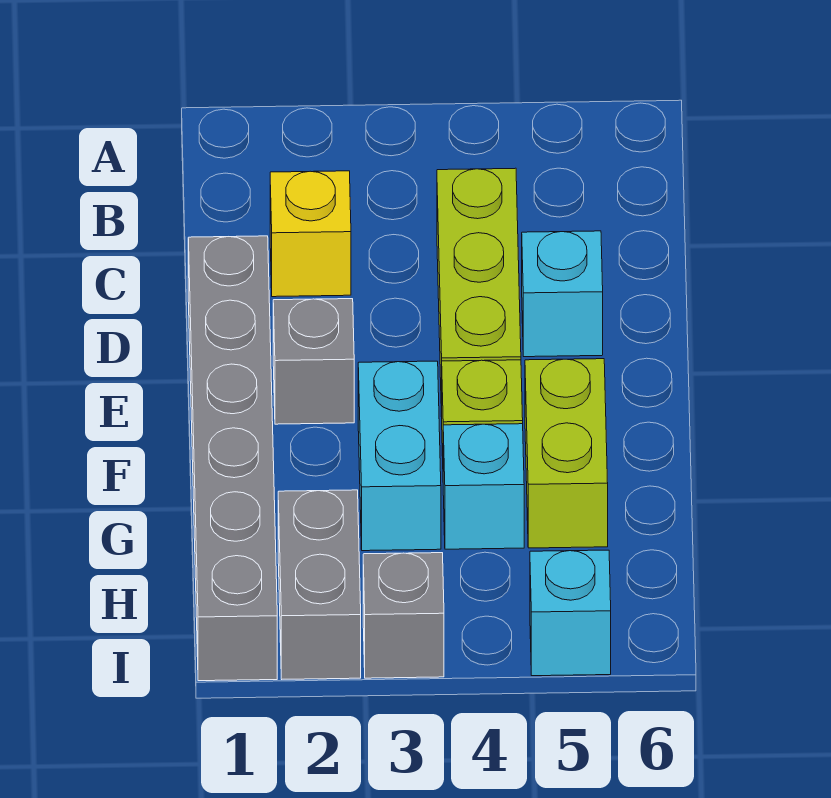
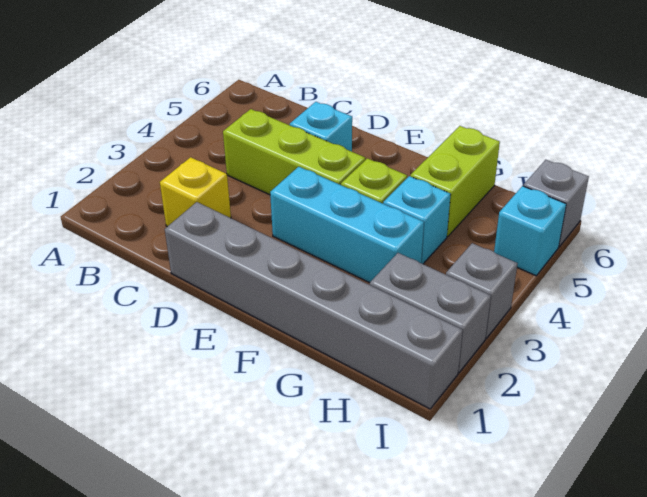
grey 1x1 brick [273,299,354,424] -> grey 1x1 brick moved to [523,160,589,247]
cyan 1x2 brick [358,361,441,551] -> cyan 1x3 brick [270,167,424,283]
lime 1x2 brick [525,359,608,548] -> lime 1x2 brick turned to [410,126,500,237]

